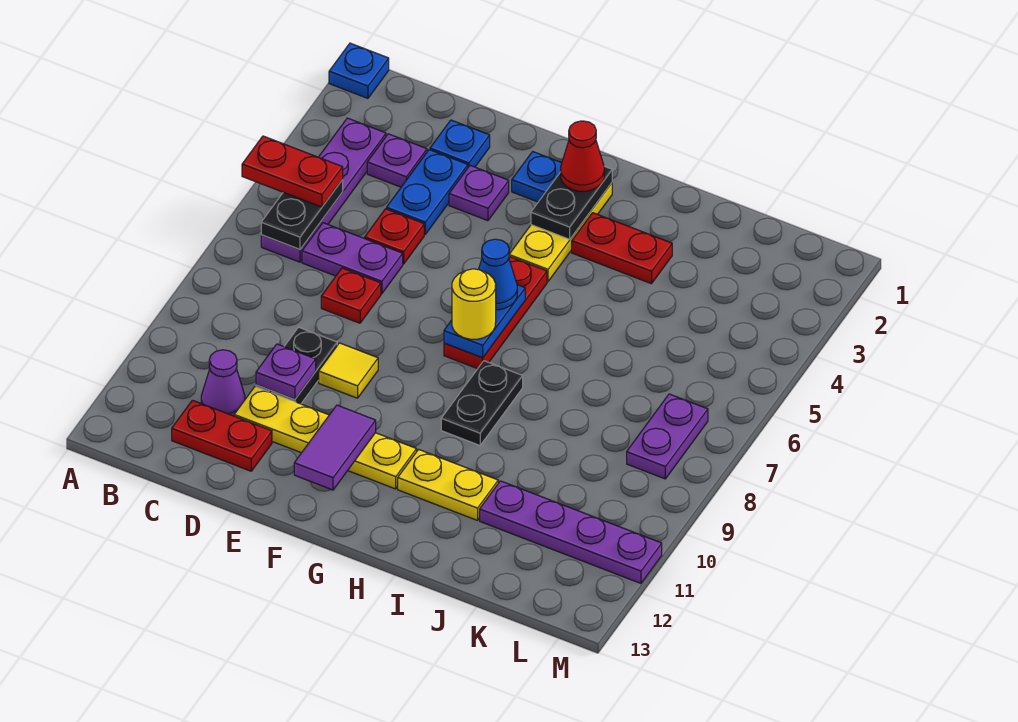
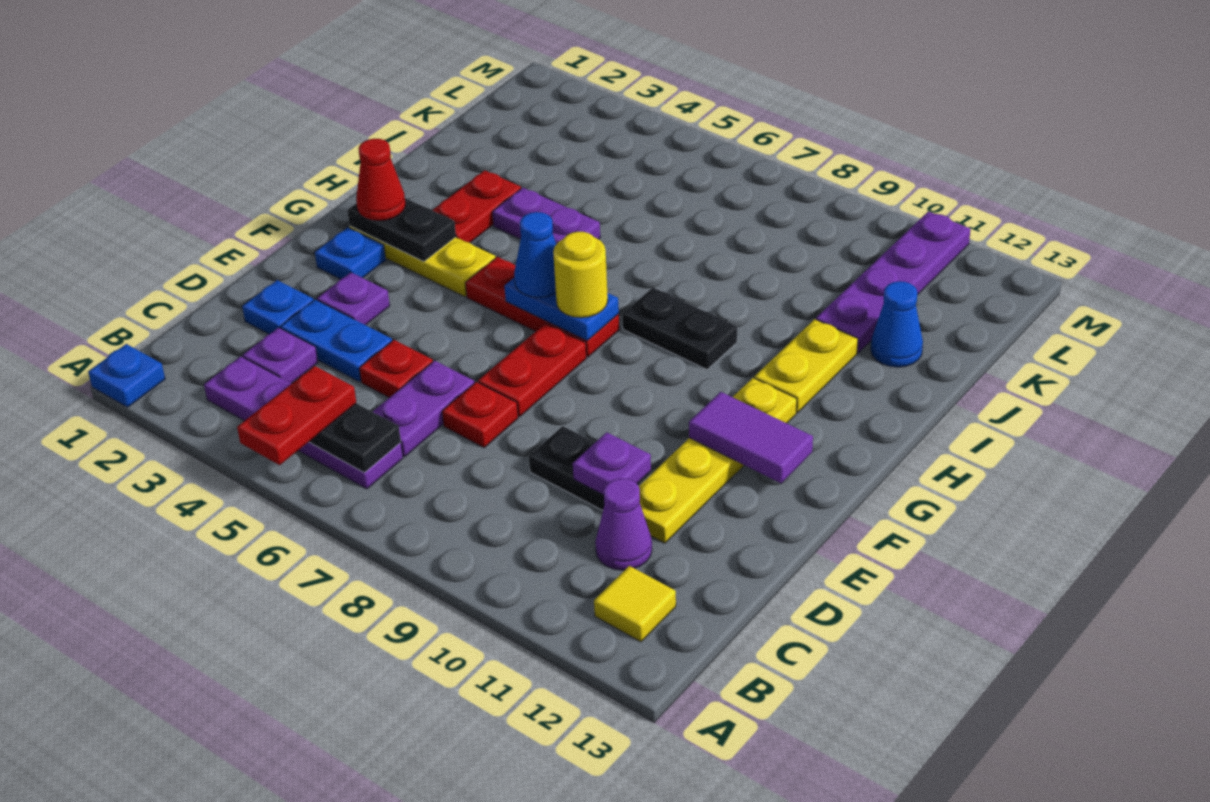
red 1x2 plate [172,400,272,471] -> red 1x2 plate moved to [478,323,586,417]
yellow 1x1 tile [319,343,378,398] -> yellow 1x1 tile moved to [594,566,676,642]
none -> blue 1x1 cone [871,281,923,367]
purple 1x2 plate [627,394,708,479] -> purple 1x2 plate moved to [492,188,600,244]

